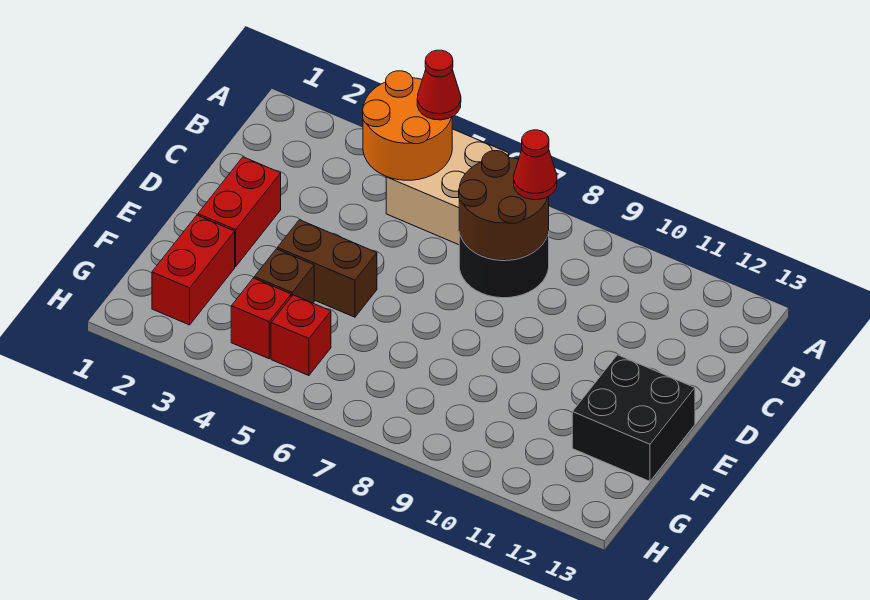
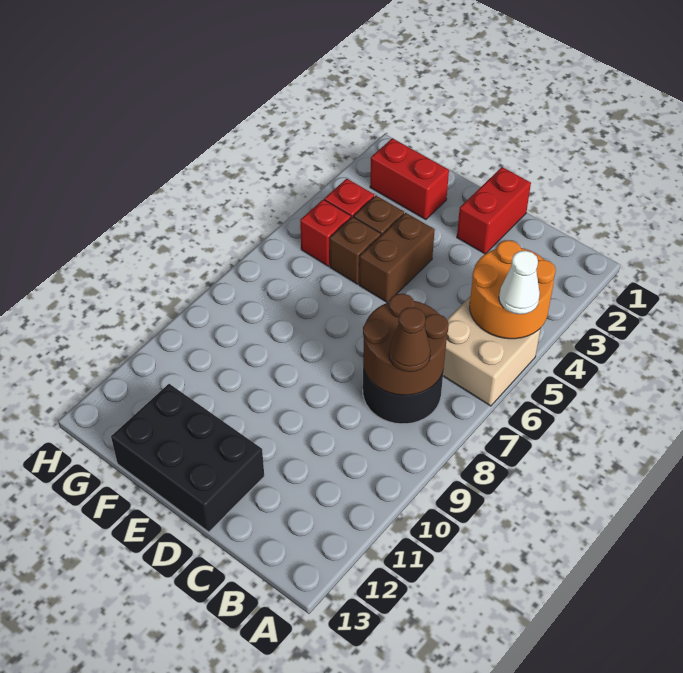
red 1x1 cone [417,50,461,120] -> white 1x1 cone [499,251,540,314]
red 1x1 cone [514,130,557,200] -> brown 1x1 cone [389,307,431,372]
red 1x2 brick [198,157,281,267] -> red 1x2 brick turned to [457,167,531,254]
black 2x2 brick [572,355,695,481] -> black 2x3 brick [111,384,264,532]
none -> brown 1x1 brick [330,217,381,284]

